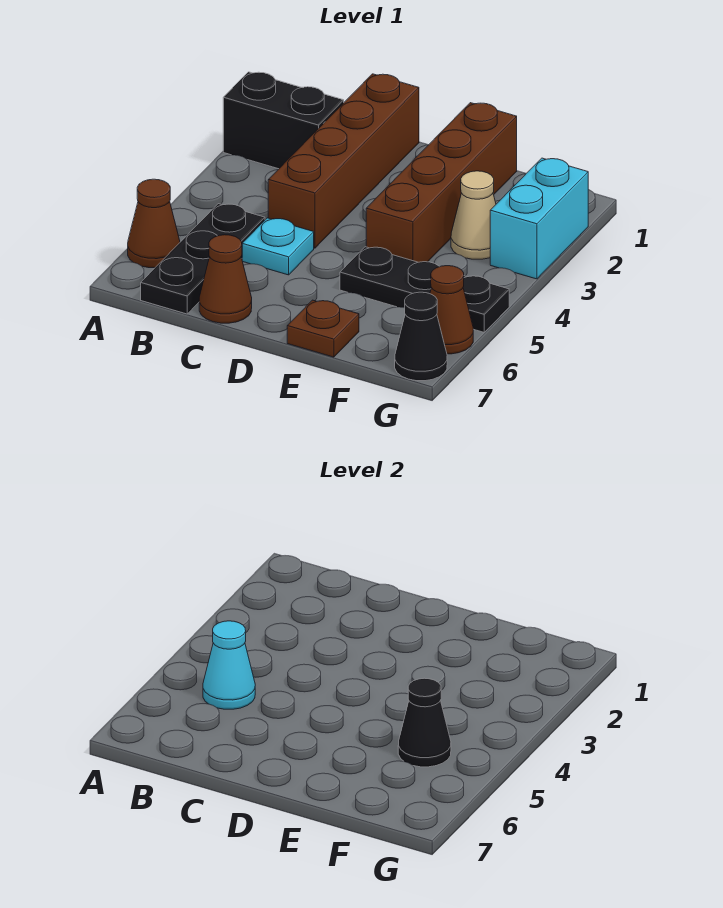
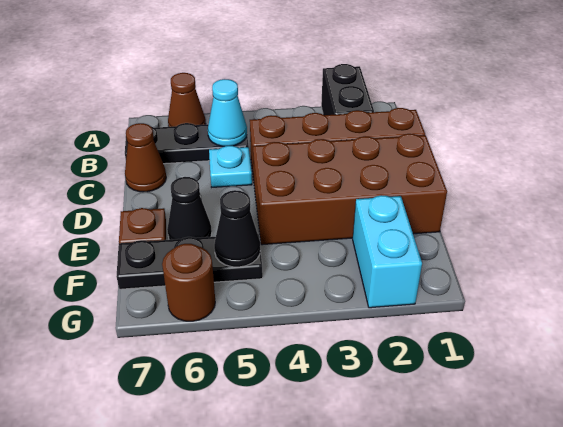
brown 1x4 brick [366,103,517,262] -> brown 2x4 brick [253,134,447,245]
black 1x3 plate [340,247,509,332] -> black 1x3 plate turned to [117,234,263,289]
tan 1x1 cone [451,171,496,259] -> none
cyan 1x2 brick [490,158,588,279] -> cyan 1x2 brick turned to [353,195,422,308]
brown 1x1 cone [430,266,473,354] -> brown 1x1 round brick [162,244,215,321]
black 1x1 cone [395,292,447,381] -> black 1x1 cone moved to [167,177,212,240]

